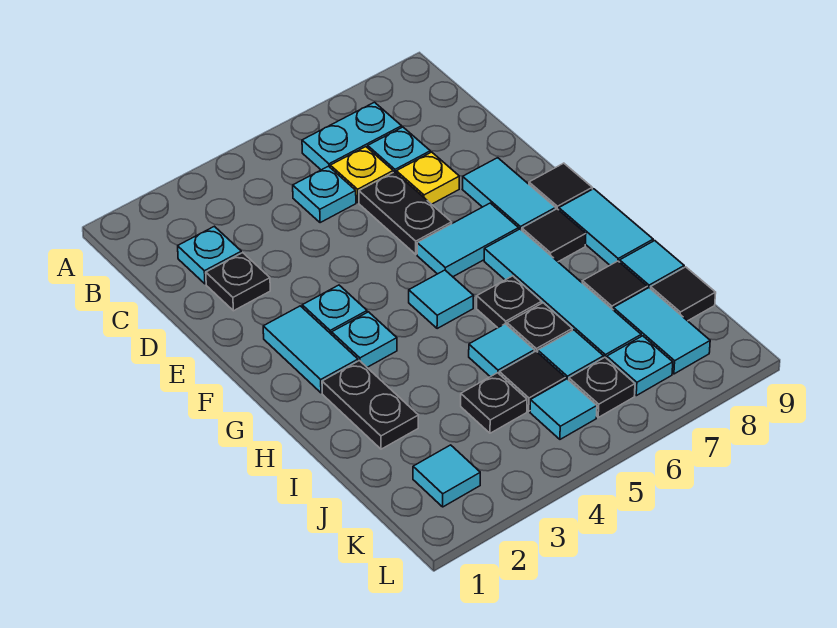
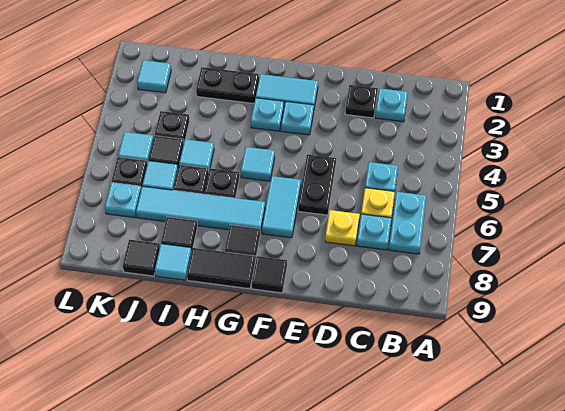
black 1x2 plate [359,172,452,254] -> black 1x2 plate turned to [298,154,336,215]
cyan 1x2 tile [462,158,556,230] -> none
cyan 1x2 tile [559,189,653,265] -> black 1x2 tile [187,248,255,289]
cyan 1x2 tile [613,288,710,374] -> none

